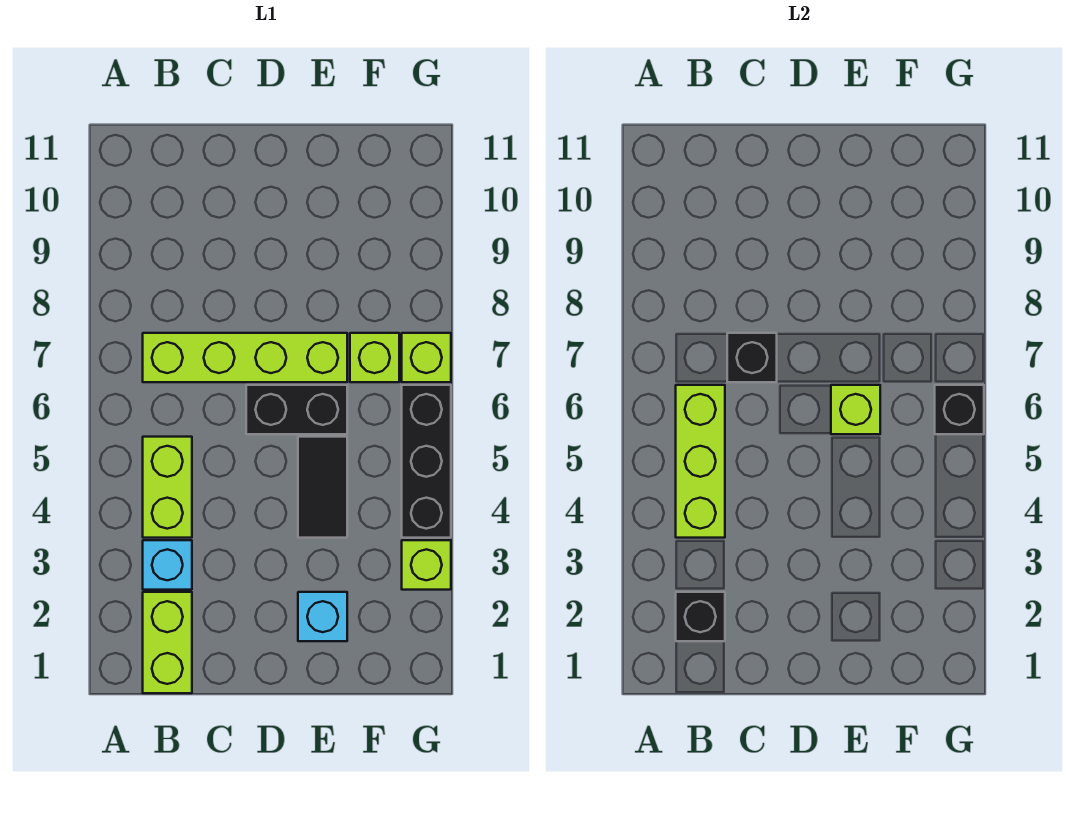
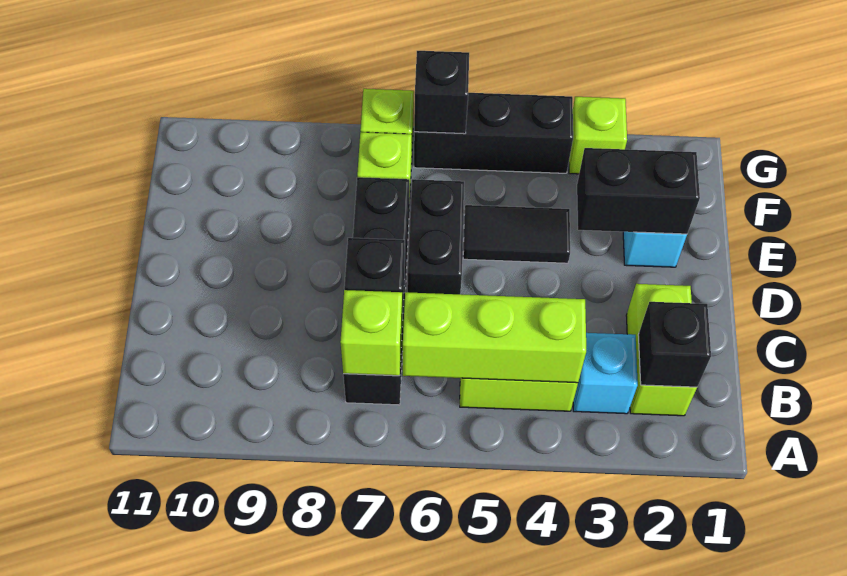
lime 1x2 brick [143,592,192,693] -> lime 1x2 brick turned to [626,284,697,416]
lime 1x4 brick [143,333,347,382] -> black 1x4 brick [343,177,409,405]
none -> black 1x2 brick [577,148,700,234]
lime 1x1 brick [831,385,880,434] -> lime 1x1 brick moved to [340,290,402,376]

